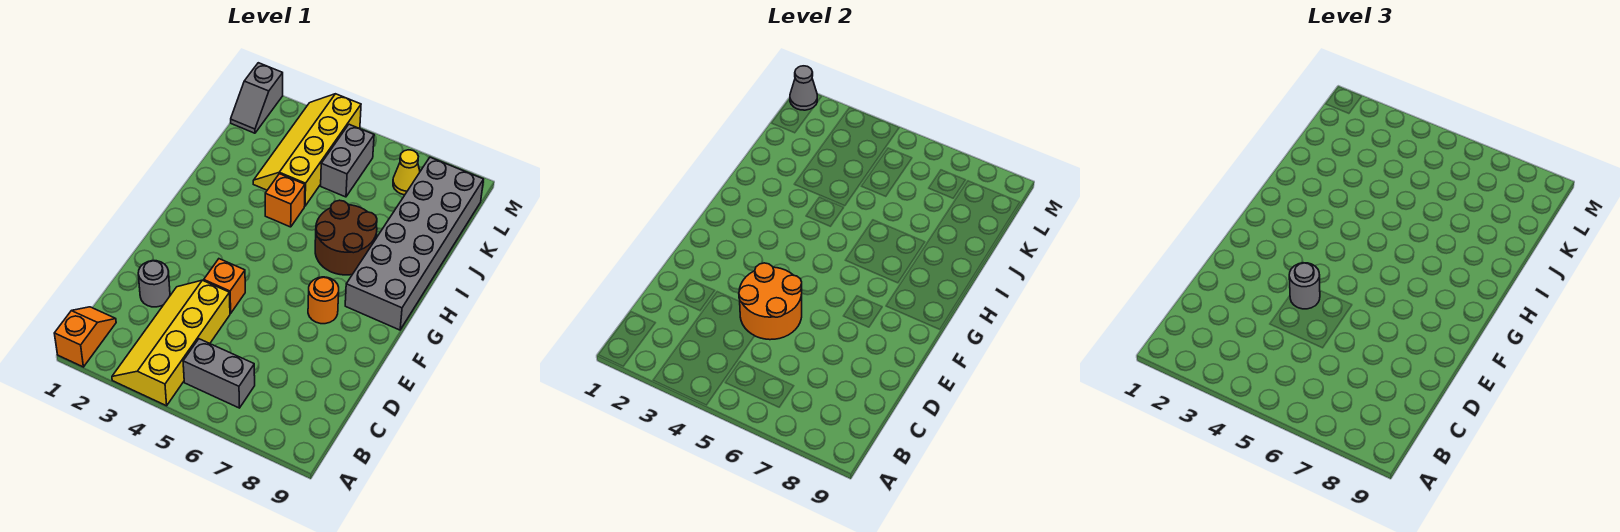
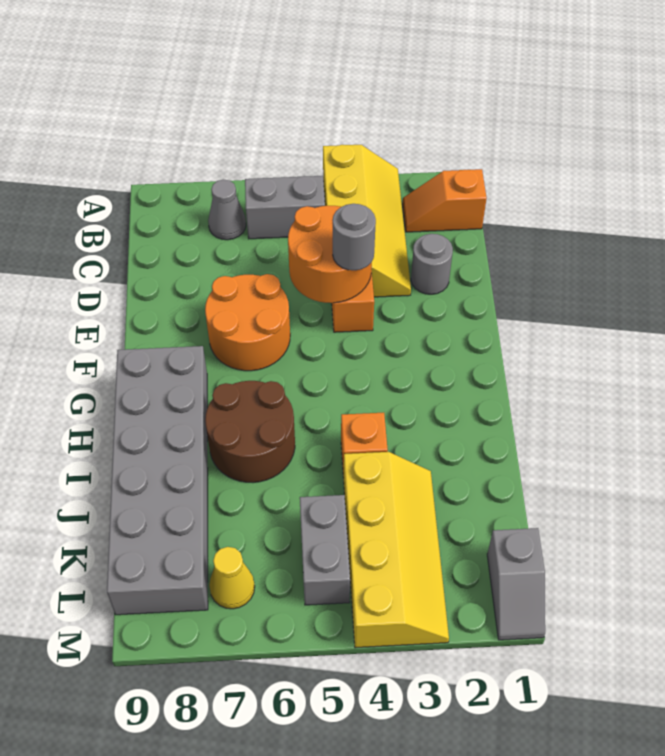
orange 1x2 slope [54,307,116,367] -> orange 1x2 slope turned to [403,169,487,232]
orange 1x1 round brick [308,277,339,324] -> orange 2x2 round brick [205,274,290,371]
grey 1x2 slope [231,63,283,133] -> grey 1x2 slope turned to [487,528,545,640]
grey 1x1 cone [790,66,817,110] -> grey 1x1 cone moved to [208,180,246,240]

